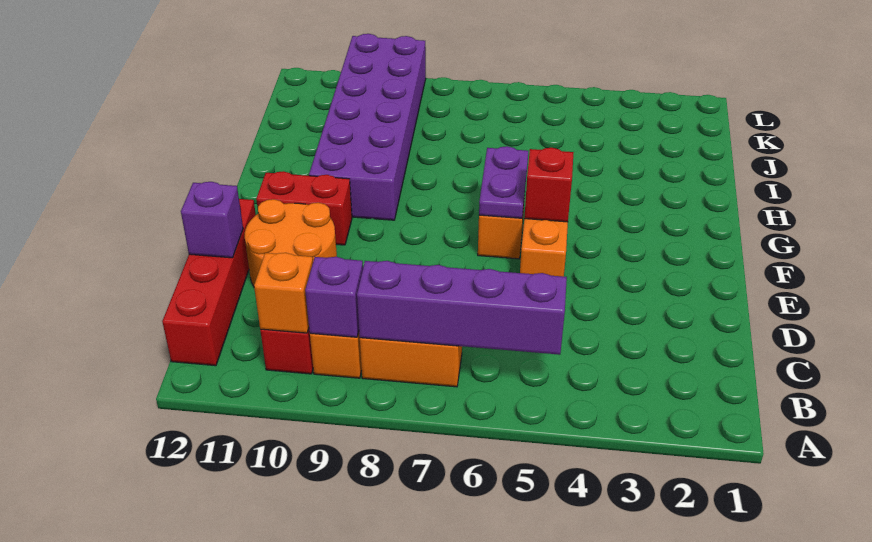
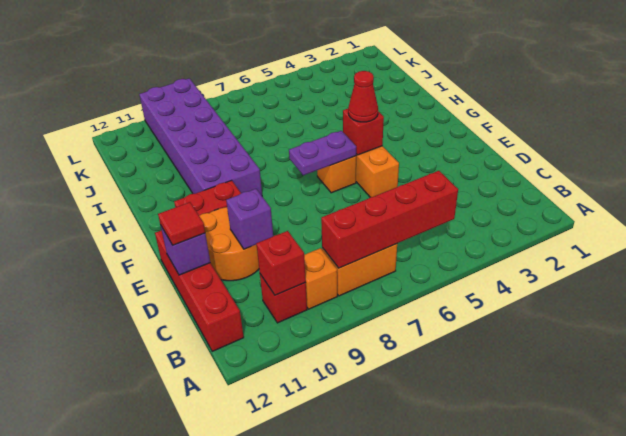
purple 1x4 brick [357,261,567,355] -> red 1x4 brick [321,171,458,268]
purple 1x1 brick [305,257,363,337] -> purple 1x1 brick moved to [226,189,273,249]
orange 1x1 brick [254,253,313,333] -> red 1x1 brick [257,231,306,295]
none -> red 1x1 tile [158,202,205,245]
none -> red 1x1 cone [348,71,378,122]
purple 1x2 plate [479,146,528,218] -> purple 1x2 plate turned to [289,131,356,175]

